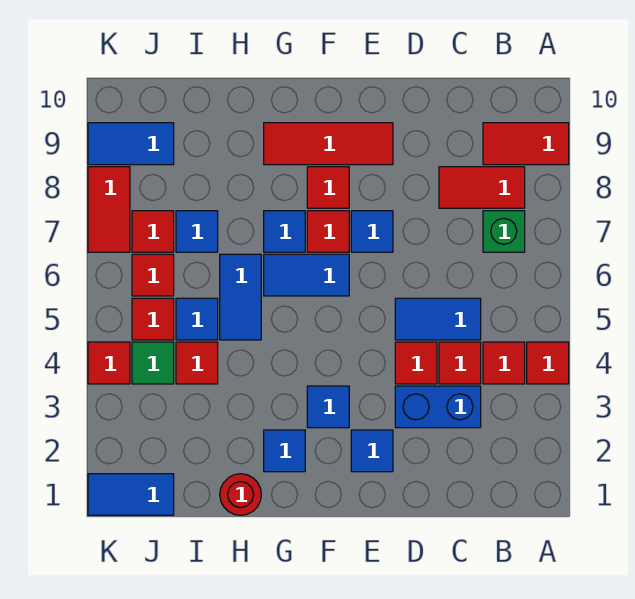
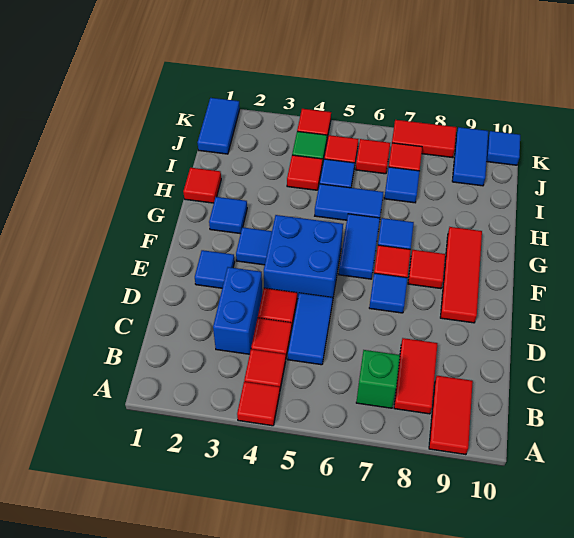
none -> blue 2x2 brick [264,215,343,301]
red 1x1 round brick [220,474,261,515] -> red 1x1 tile [183,168,221,203]
none -> blue 1x1 tile [487,131,520,165]

